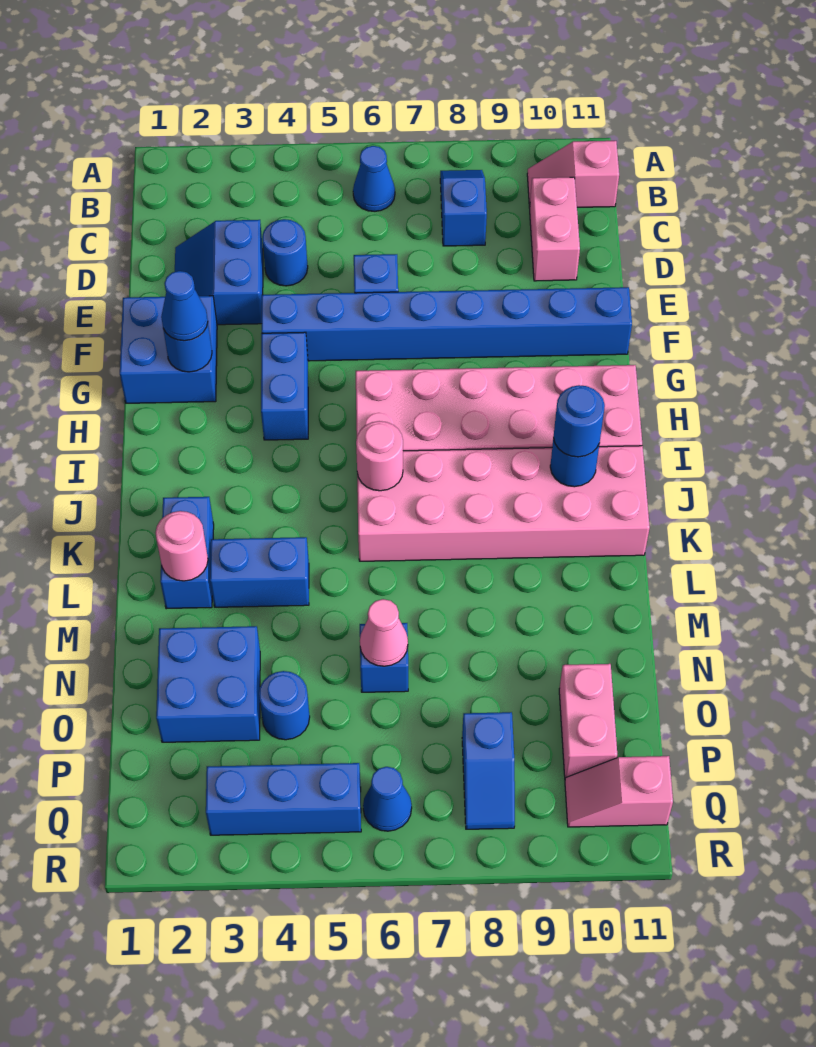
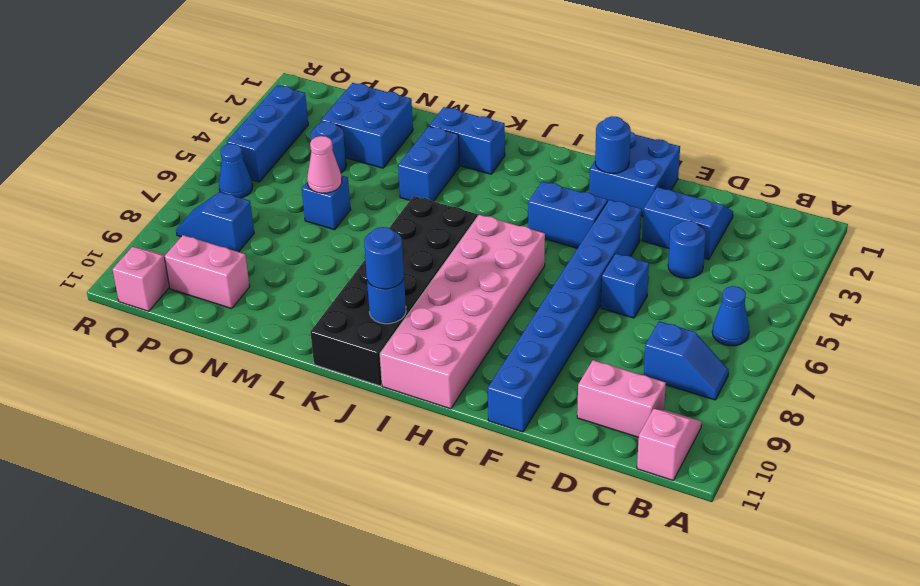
blue 1x1 cone [161,271,208,341] -> none
pink 2x6 brick [357,446,650,561] -> black 2x6 brick [310,196,478,386]
pink 1x1 round brick [356,421,403,491] -> none
pink 1x1 round brick [156,511,208,581] -> none

